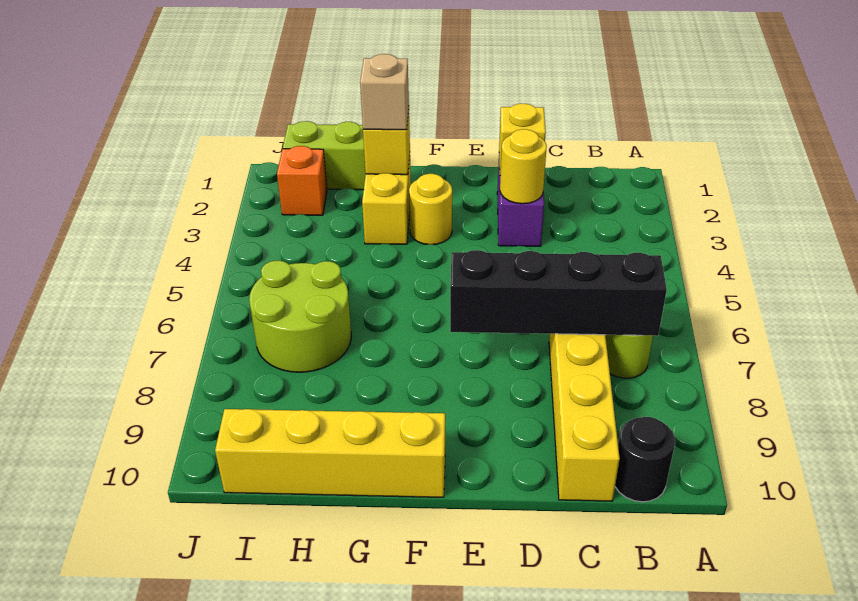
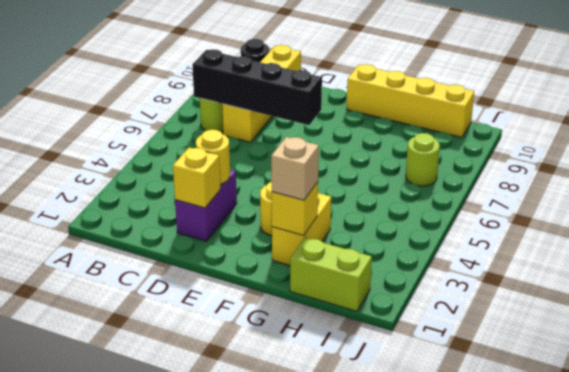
lime 2x2 round brick [249,261,351,372] -> lime 1x1 round brick [406,133,440,186]
orange 1x1 brick [277,146,327,215] -> none

